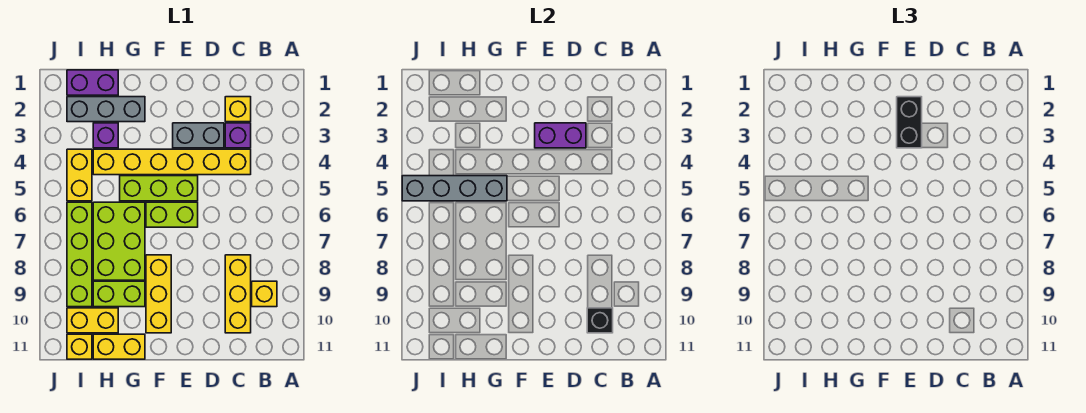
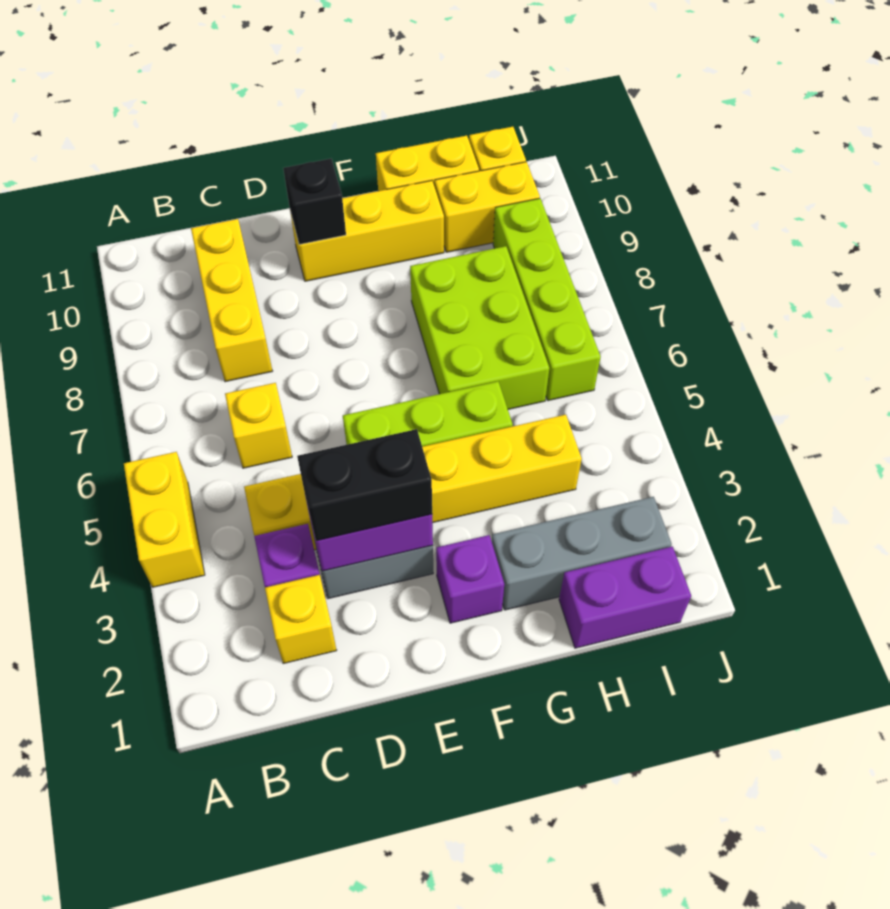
yellow 1x1 brick [252,281,277,307] -> yellow 1x1 brick moved to [225,383,292,468]
black 1x1 brick [587,308,613,333] -> black 1x1 brick moved to [283,159,346,245]
black 1x2 brick [897,97,922,148] -> black 1x2 brick turned to [297,429,432,541]
lime 1x2 brick [146,202,198,227] -> none
yellow 1x3 brick [146,255,171,333] -> yellow 1x3 brick turned to [290,181,444,281]
grey 1x4 brick [402,176,507,201] -> none
lime 1x2 brick [93,281,145,307] -> none
purple 1x1 brick [93,123,118,148] -> purple 1x1 brick moved to [436,535,504,623]
yellow 1x2 brick [67,149,92,201] -> yellow 1x2 brick moved to [124,452,205,587]

